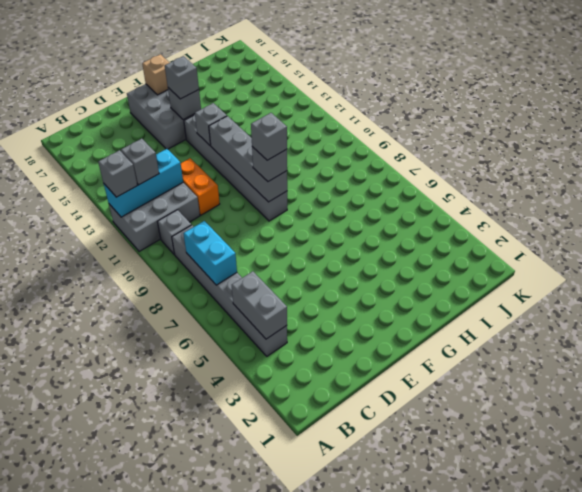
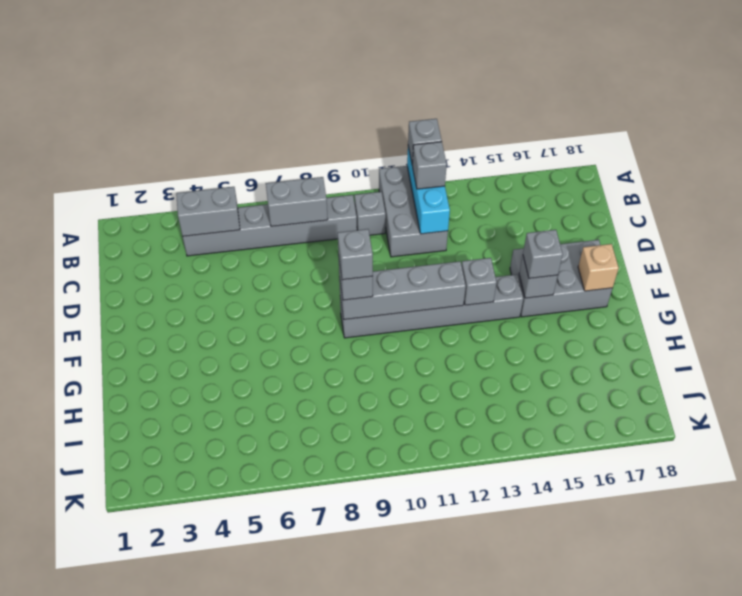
cyan 1x2 brick [183,221,237,285] -> grey 1x2 brick [266,177,328,226]
orange 1x2 brick [181,158,220,215] -> none

